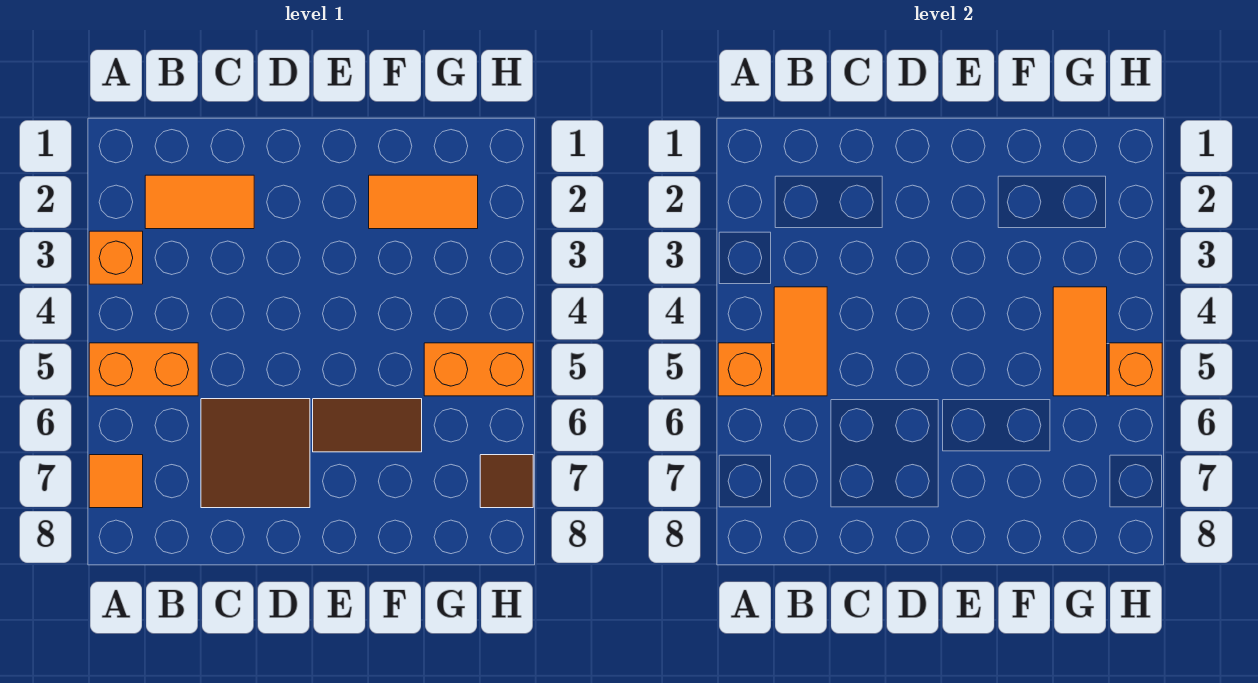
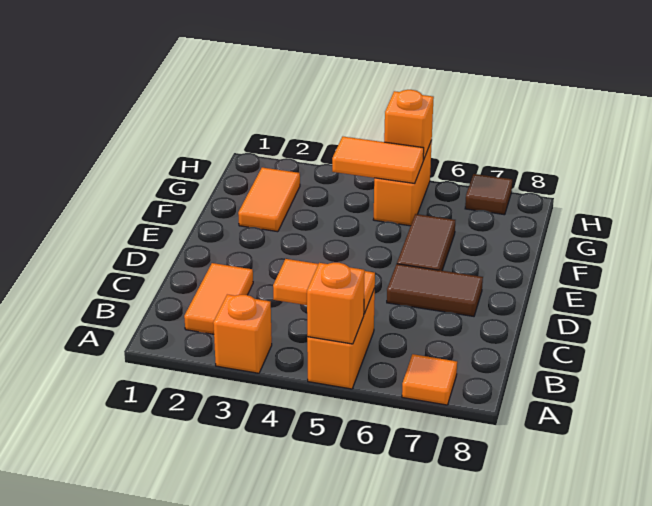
brown 2x2 tile [201,399,310,508] -> brown 1x2 tile [387,264,483,316]

